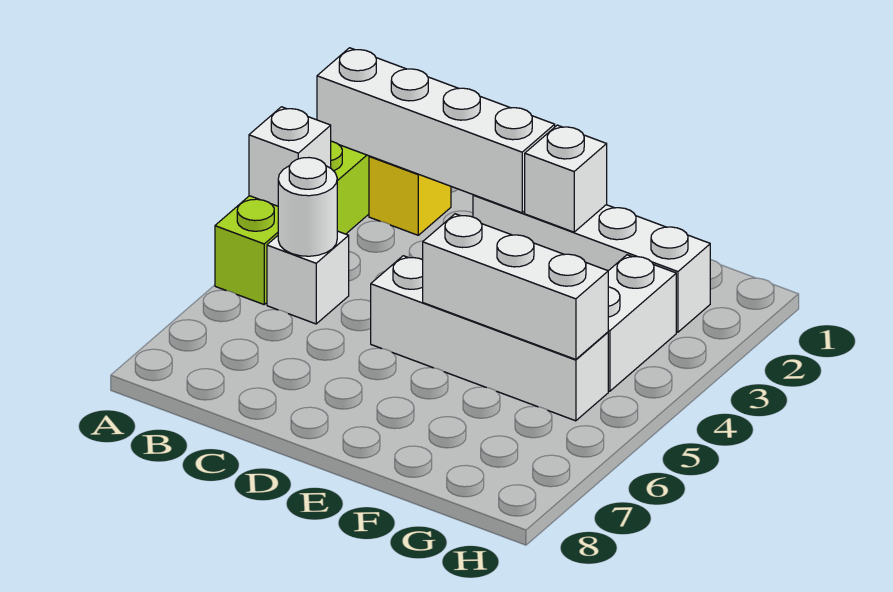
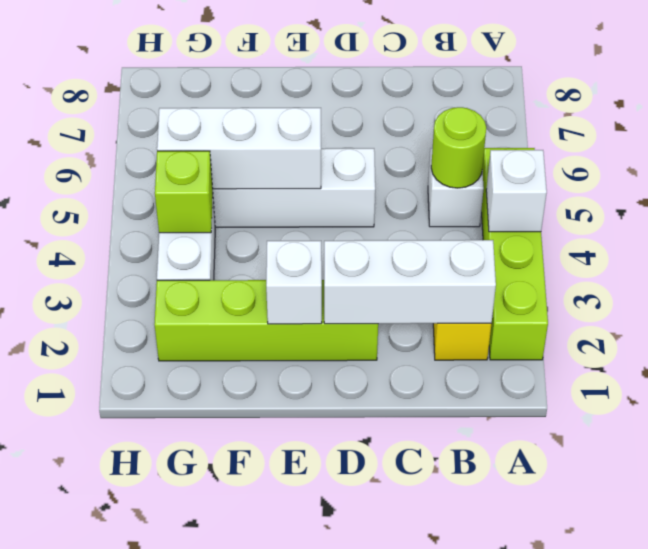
white 1x4 brick [317,48,555,213] -> white 1x3 brick [324,240,496,324]
white 1x1 round brick [278,157,337,256] -> lime 1x1 round brick [431,107,486,188]
white 1x4 brick [473,195,710,332] -> lime 1x4 brick [154,280,378,361]
none -> lime 1x1 brick [155,151,213,233]

